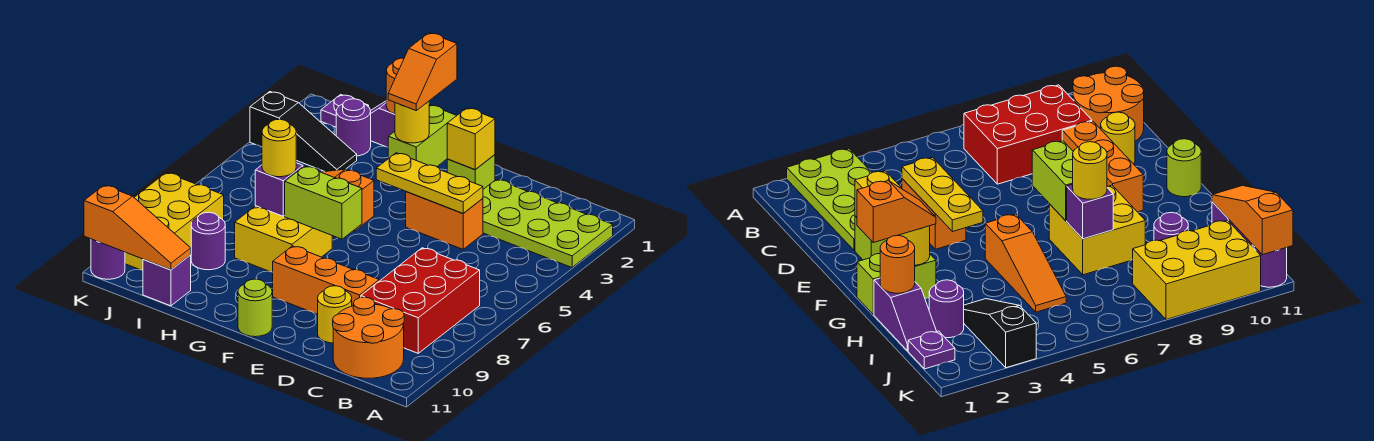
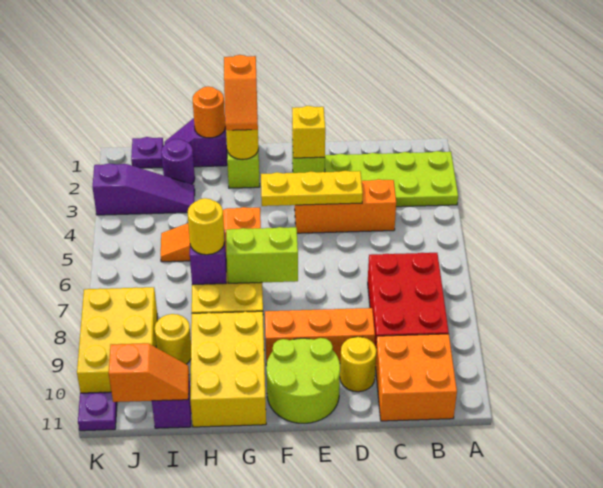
orange 2x2 round brick [333,297,404,378] -> orange 2x2 brick [375,334,457,421]
orange 1x2 brick [406,192,483,249] -> orange 1x3 brick [295,179,396,233]
lime 1x1 round brick [238,279,272,337] -> lime 2x2 round brick [266,338,340,423]
none -> yellow 2x3 brick [190,311,266,427]
black 1x3 slope [250,92,357,172] -> purple 1x3 slope [92,163,195,215]
purple 1x1 round brick [191,212,225,270] -> yellow 1x1 round brick [155,314,191,364]
orange 1x3 slope [84,185,191,270] -> orange 1x2 slope [109,343,189,402]
purple 1x1 round brick [91,239,125,279] -> purple 1x1 plate [78,392,117,431]

